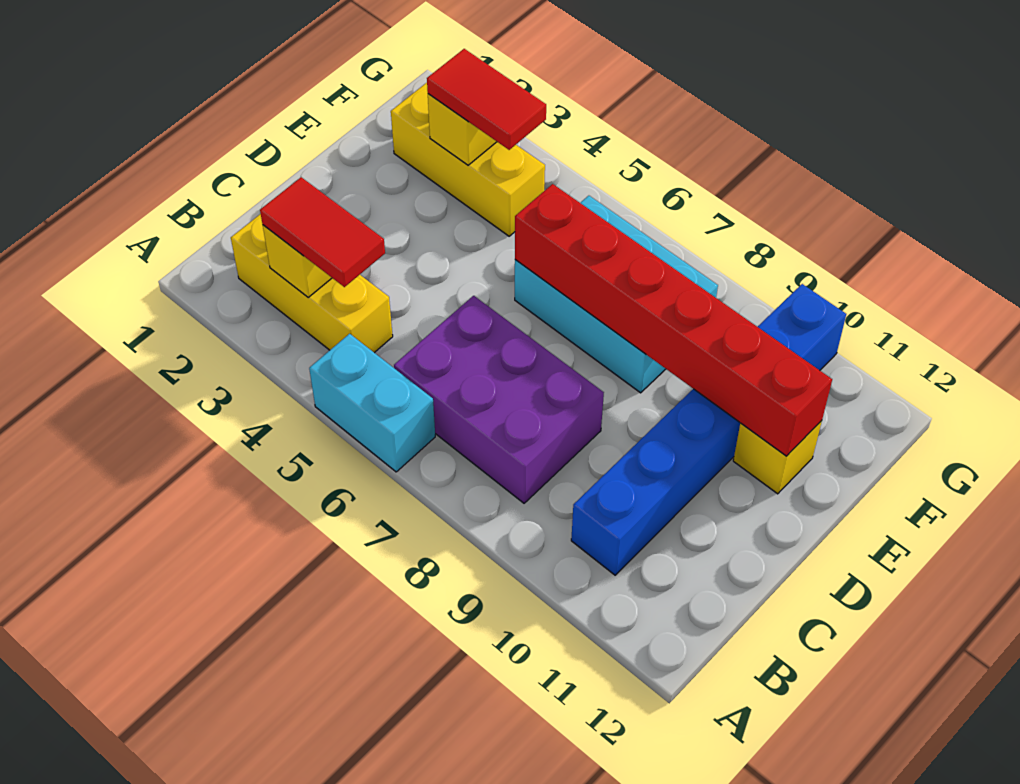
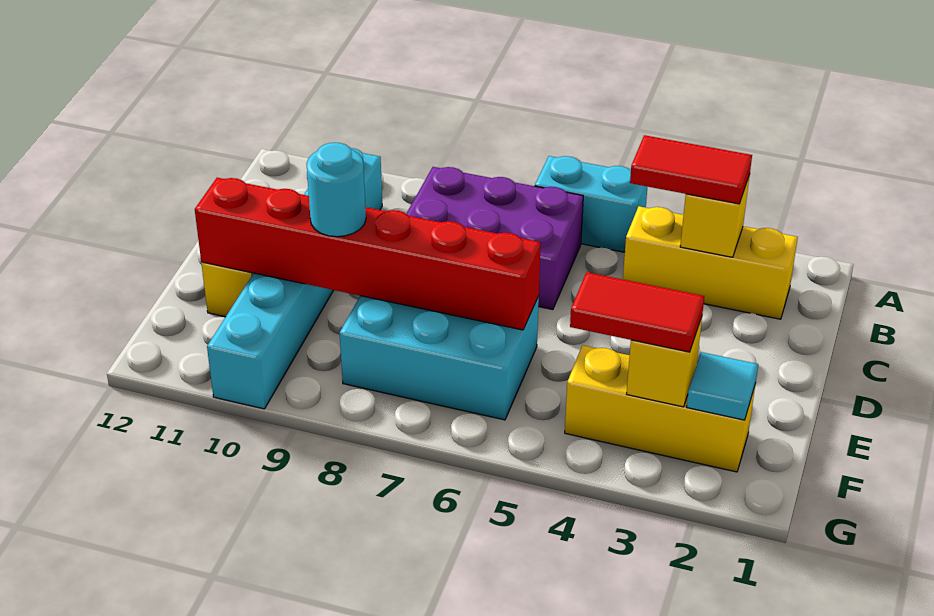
blue 1x6 brick [571,284,846,575] -> cyan 1x6 brick [207,148,382,409]
none -> cyan 1x1 round brick [306,143,366,237]
none -> cyan 1x1 tile [687,352,758,420]

